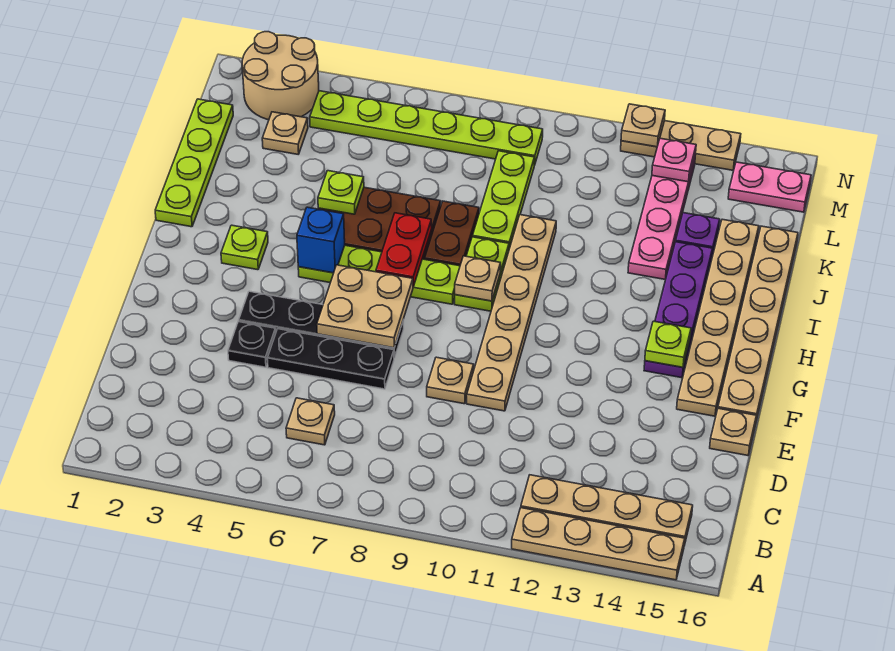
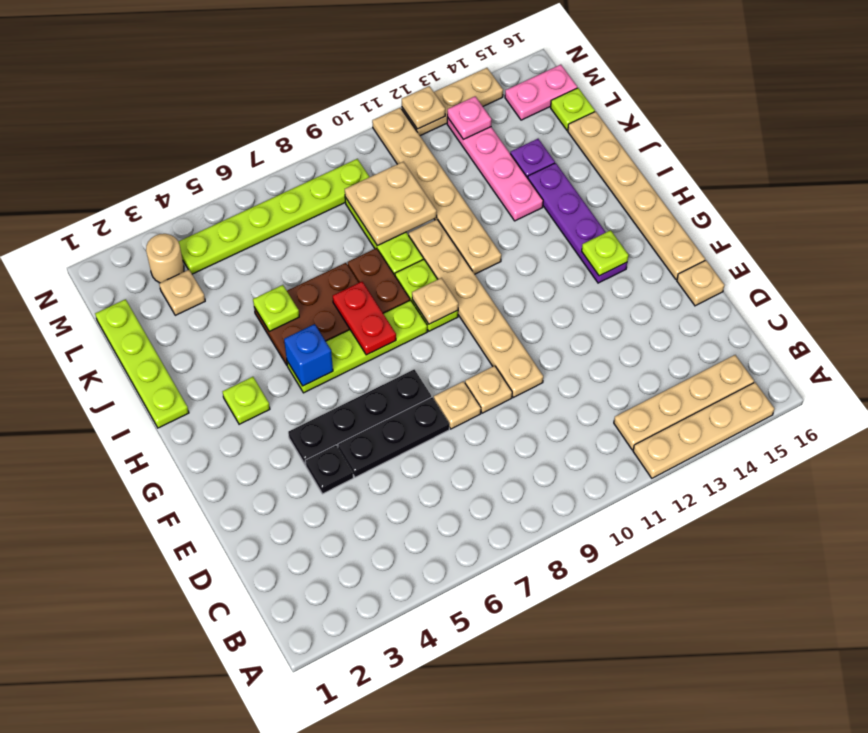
tan 1x1 plate [286,398,335,445] -> tan 1x1 plate moved to [434,381,481,429]
tan 2x2 plate [317,265,413,348] -> tan 2x2 plate moved to [345,162,437,246]
tan 1x6 plate [677,219,759,416] -> tan 1x6 plate moved to [372,108,501,274]
none -> lime 1x1 plate [551,88,595,130]
tan 2x2 round brick [242,32,319,120] -> tan 1x1 round brick [146,234,184,283]

